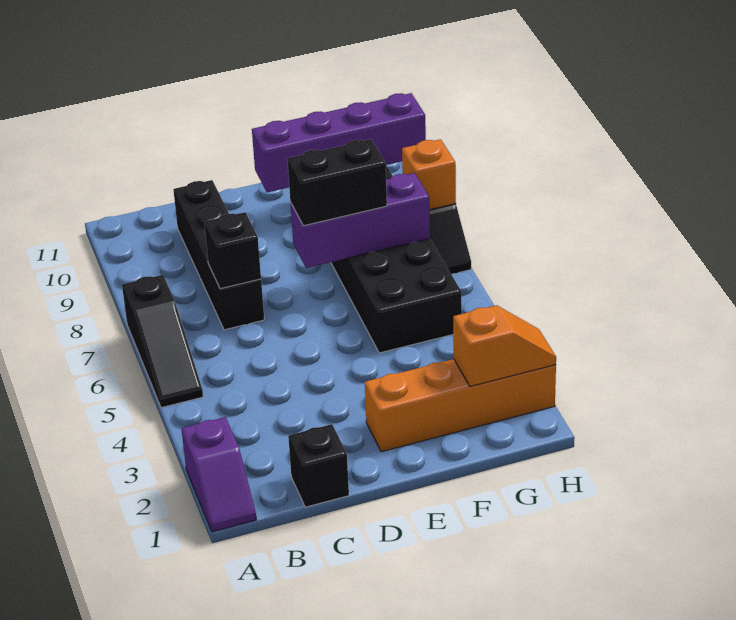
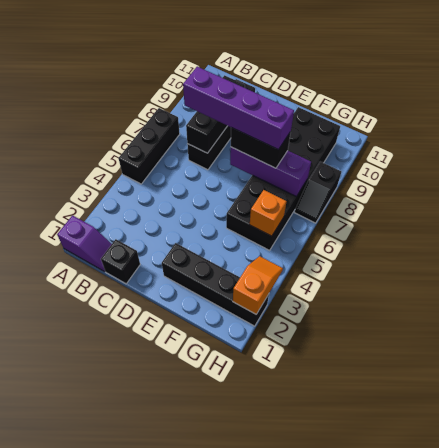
purple 1x2 slope [181,417,256,532] -> purple 1x2 slope turned to [57,216,112,272]
black 1x3 slope [122,275,203,408] -> black 1x3 brick [118,108,180,184]
black 1x1 brick [204,212,261,289] -> black 1x3 brick [186,75,245,153]
orange 1x4 brick [365,359,556,452] -> black 1x4 brick [162,243,269,326]
purple 1x4 brick [252,93,426,192] -> purple 1x4 brick moved to [183,67,294,150]
orange 1x2 slope [453,305,556,387] -> orange 1x2 slope turned to [233,256,283,314]
orange 1x1 brick [402,139,456,210] -> orange 1x1 brick moved to [250,190,286,236]

